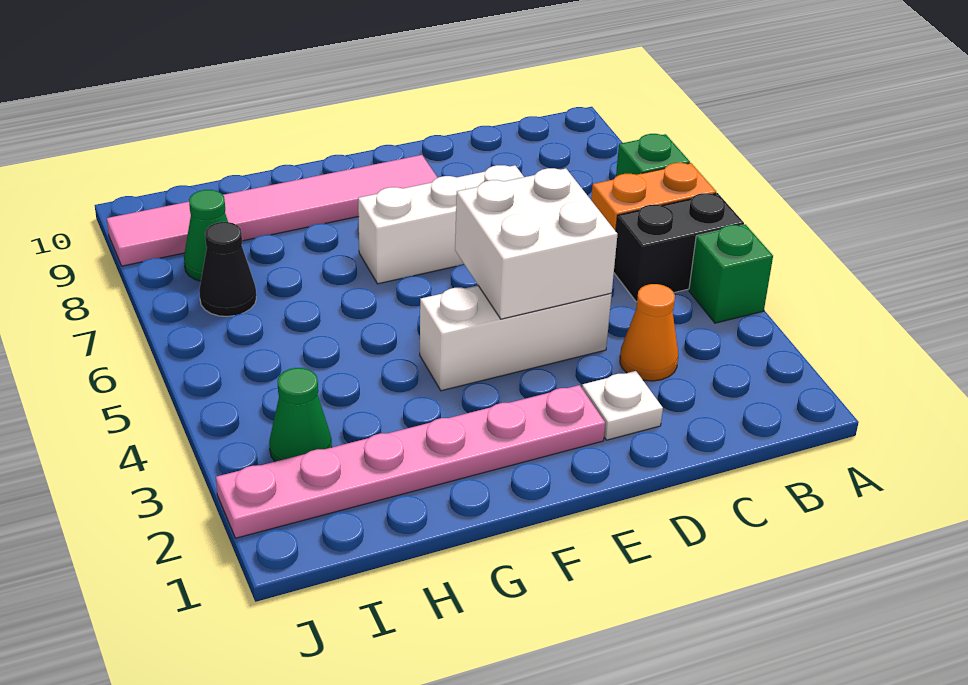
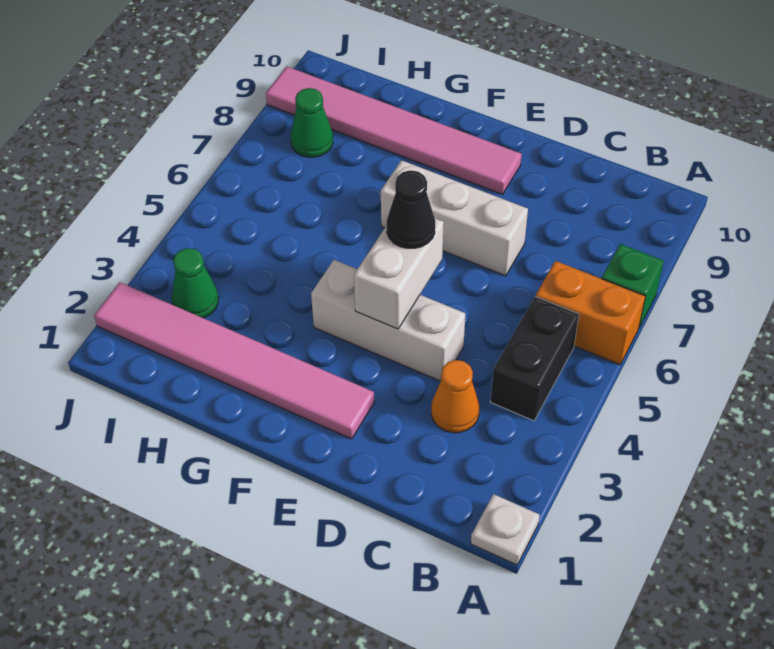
green 1x1 brick [689,224,773,323] -> none
black 1x2 brick [614,193,744,302] -> black 1x2 brick turned to [490,296,579,421]
white 1x1 plate [582,371,663,440] -> white 1x1 plate moved to [471,494,540,565]
white 2x2 brick [455,168,618,319] -> white 1x2 brick [354,218,444,329]
pink 1x6 plate [216,385,605,538] -> pink 1x6 tile [94,282,374,439]
black 1x1 cone [199,222,256,316] -> black 1x1 cone moved to [387,170,435,248]

